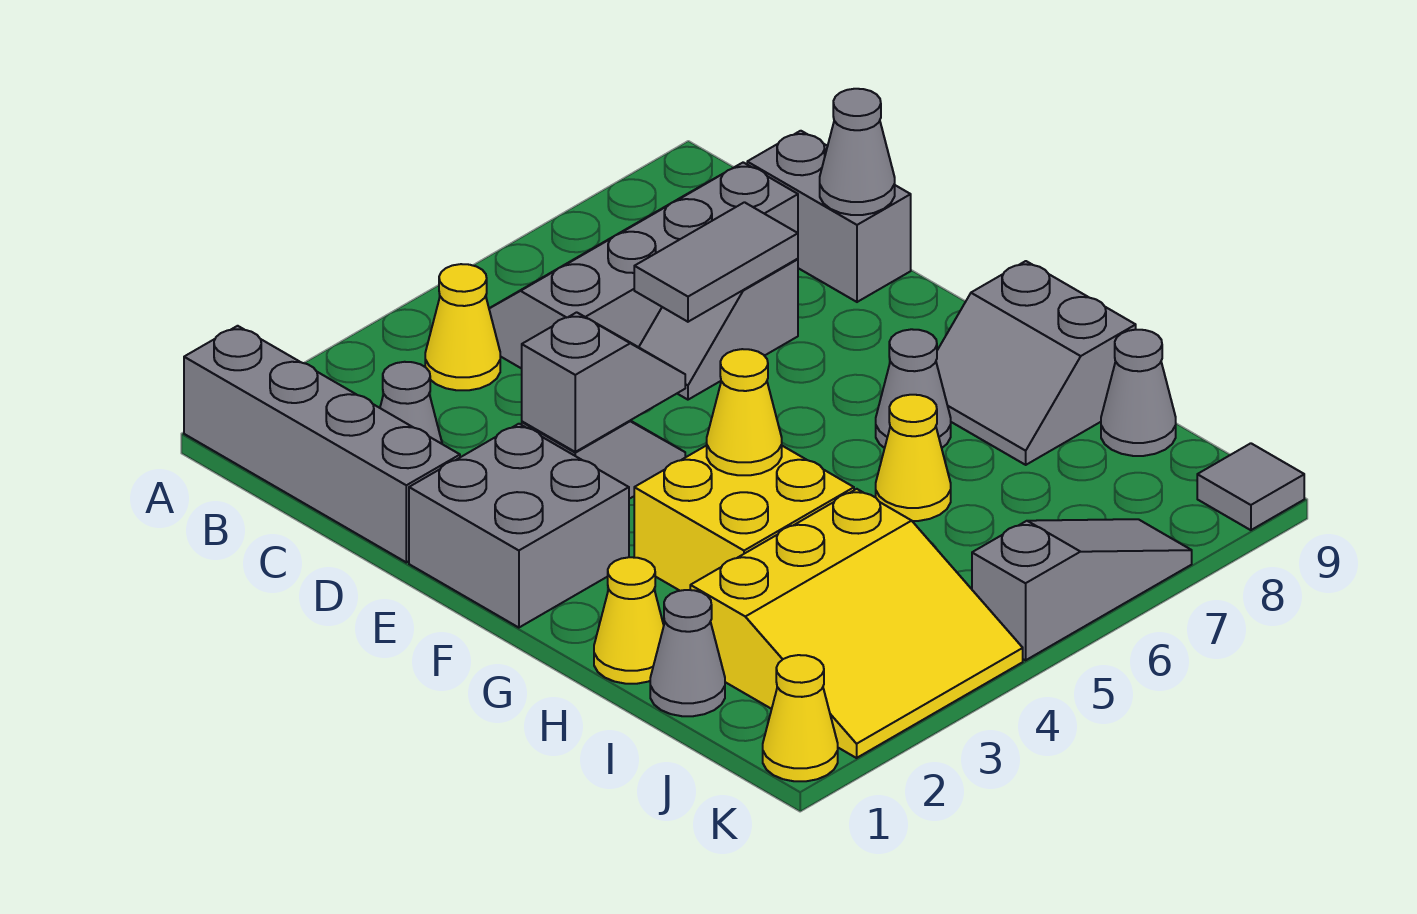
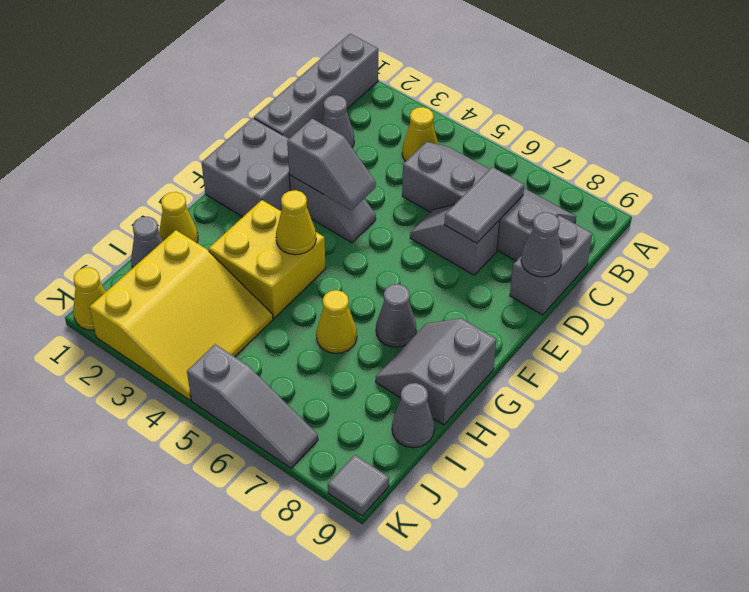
grey 1x2 tile [634,202,798,322] -> grey 1x2 tile turned to [444,167,524,243]
yellow 3x3 slope [690,489,1023,758] -> yellow 3x3 slope turned to [90,230,273,400]

